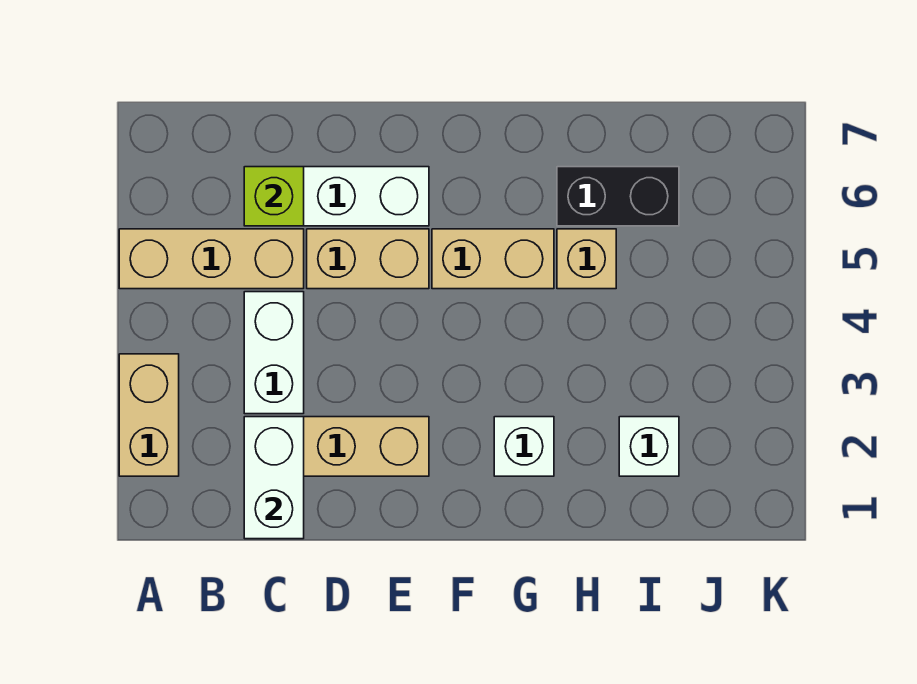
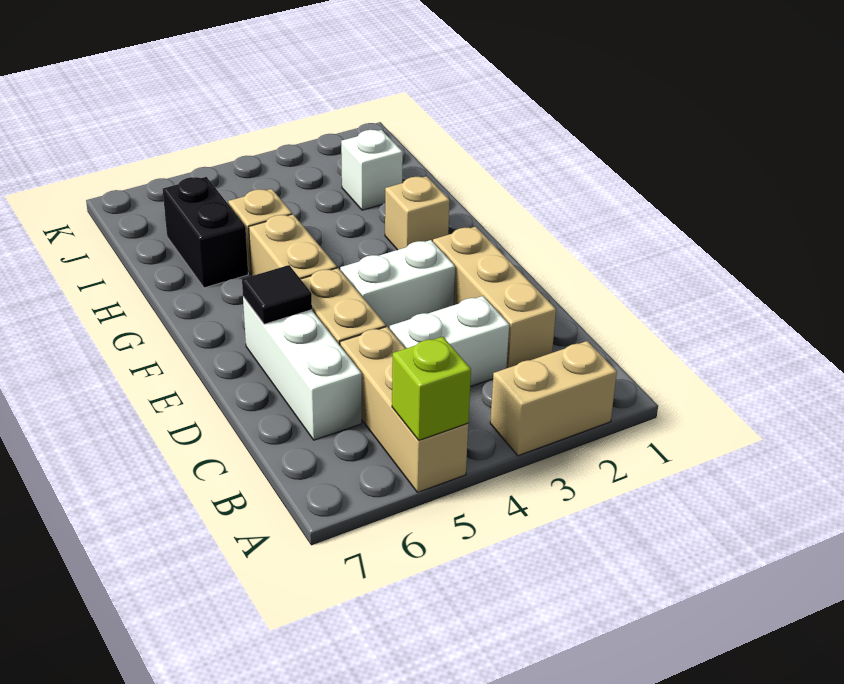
white 1x2 brick [244,417,304,539] -> white 1x2 brick moved to [340,240,455,329]
lime 1x1 brick [244,167,304,226] -> lime 1x1 brick moved to [392,337,471,440]
none -> black 1x1 tile [242,265,312,324]
white 1x1 brick [494,417,554,476] -> tan 1x1 brick [385,176,450,250]

